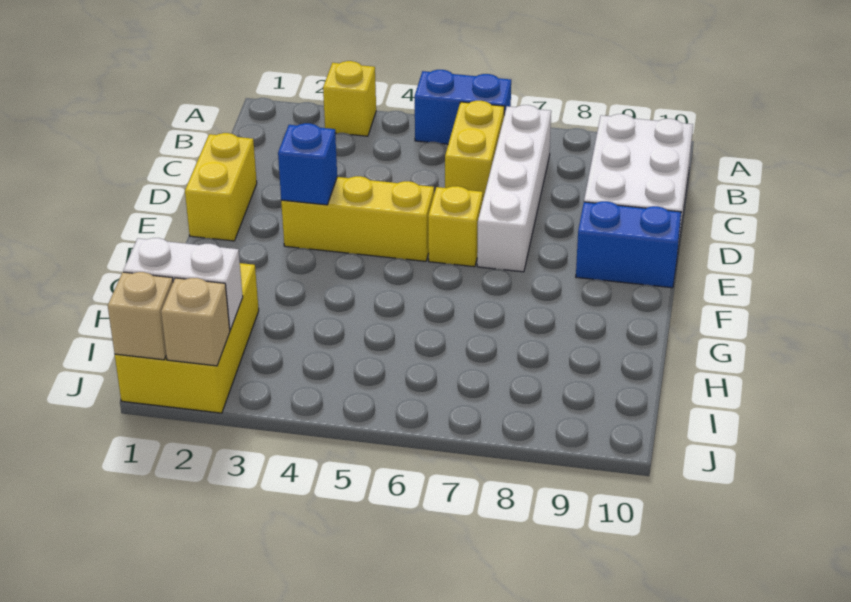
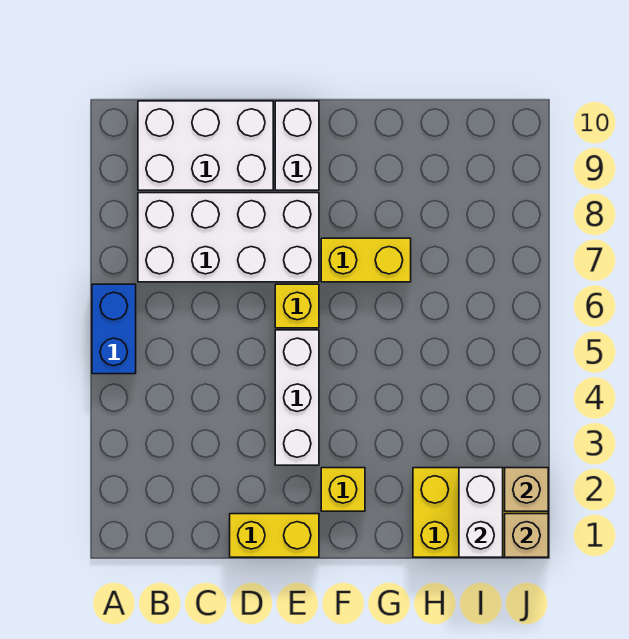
yellow 1x1 brick [323,61,376,136] -> yellow 1x1 brick moved to [321,468,365,511]
yellow 1x2 brick [445,101,505,198] -> yellow 1x2 brick moved to [321,238,411,282]
white 1x4 brick [477,105,551,272] -> white 2x4 brick [138,193,319,282]
yellow 1x3 brick [281,176,434,261] -> white 1x3 brick [275,330,319,465]
blue 1x1 brick [278,123,337,205] -> none
blue 1x2 brick [576,201,681,288] -> white 1x2 brick [275,101,319,190]

